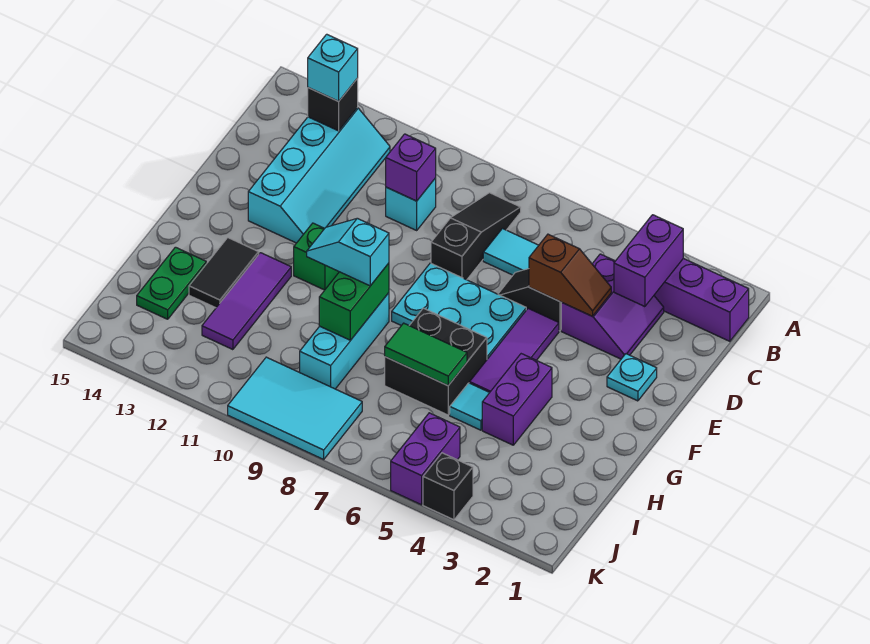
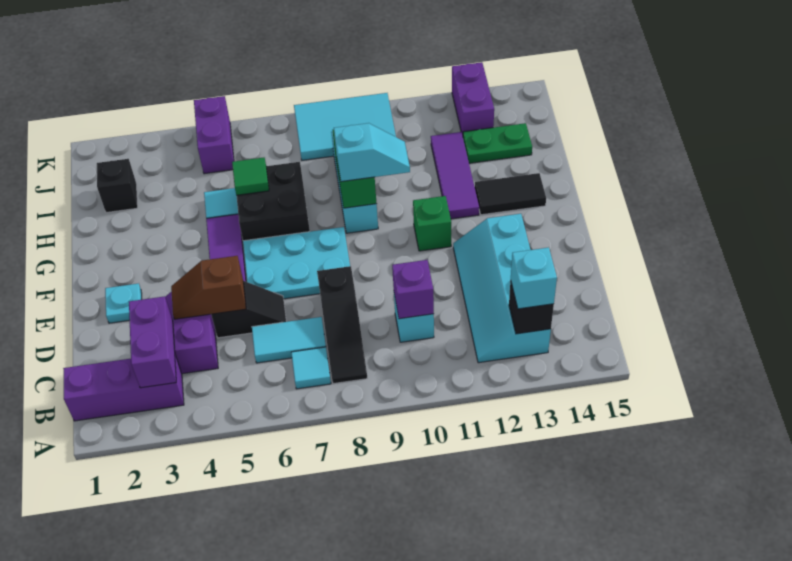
none -> cyan 1x1 tile [291,347,331,389]
purple 1x2 brick [482,354,552,445] -> purple 1x2 brick moved to [452,62,494,135]
black 1x2 tile [189,238,259,308] -> black 1x2 tile turned to [475,173,546,215]
green 1x2 tile [385,323,467,386] -> green 1x1 tile [232,158,269,195]
green 1x2 plate [137,247,206,319] -> green 1x2 plate turned to [463,123,532,163]
black 1x1 brick [423,453,473,520] -> black 1x1 brick moved to [97,159,138,213]

